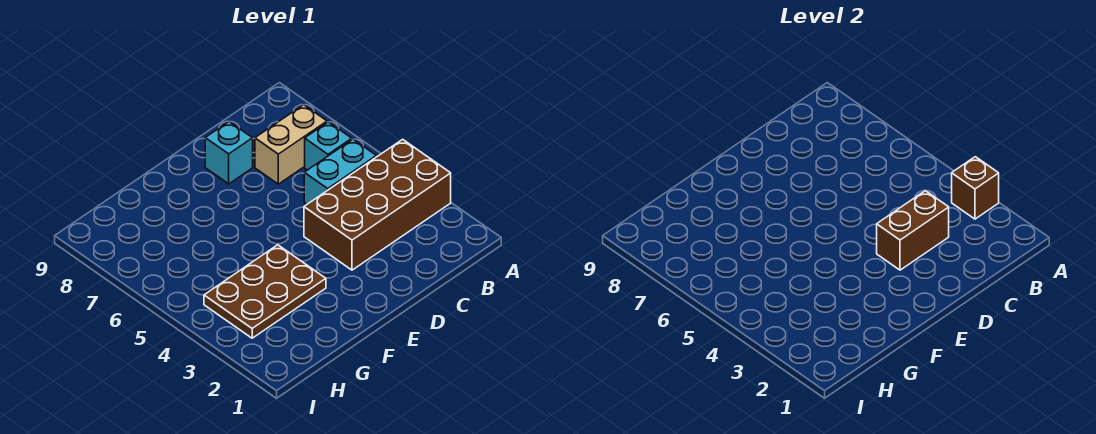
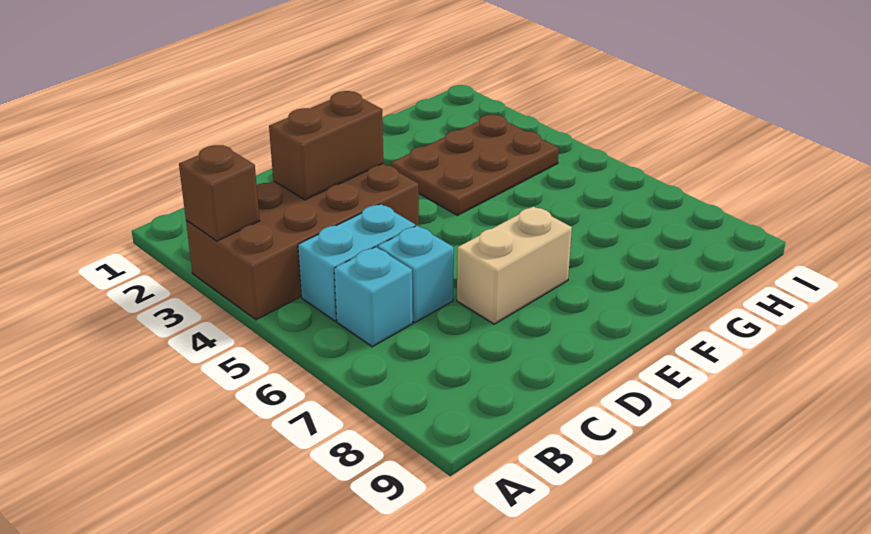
tan 1x2 brick [255,105,327,184] -> tan 1x2 brick moved to [457,206,572,324]
cyan 1x1 brick [205,122,253,184] -> cyan 1x1 brick moved to [378,226,454,323]

